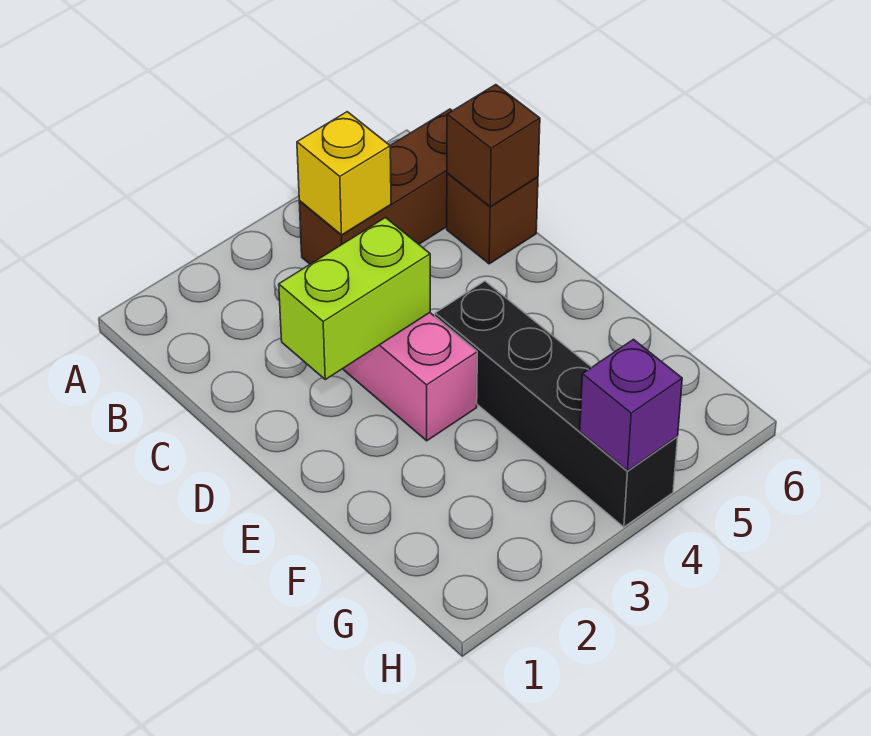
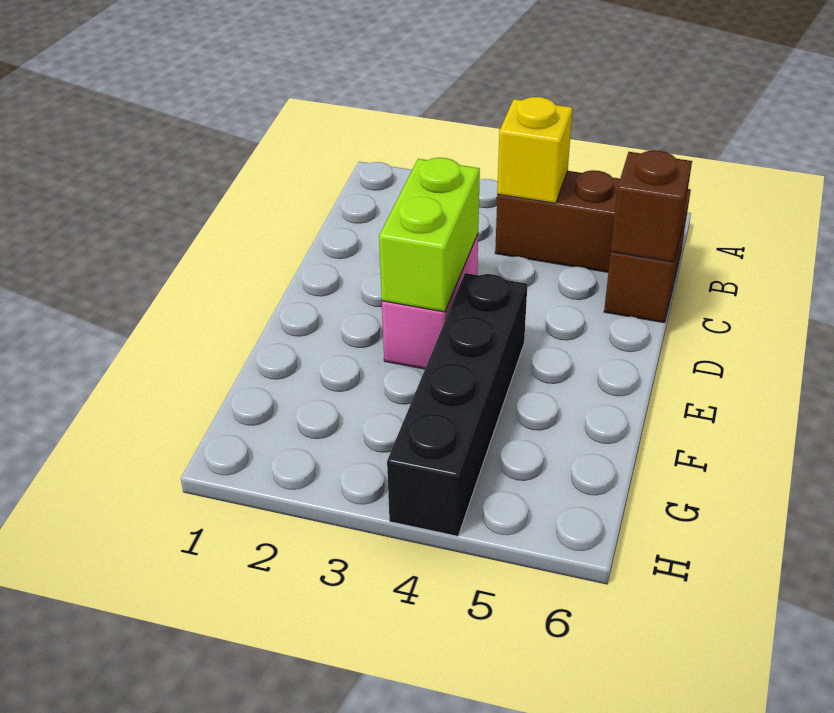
lime 1x2 brick [279,218,430,379] -> lime 1x2 brick turned to [379,158,480,312]
purple 1x1 brick [580,339,682,471] -> none

